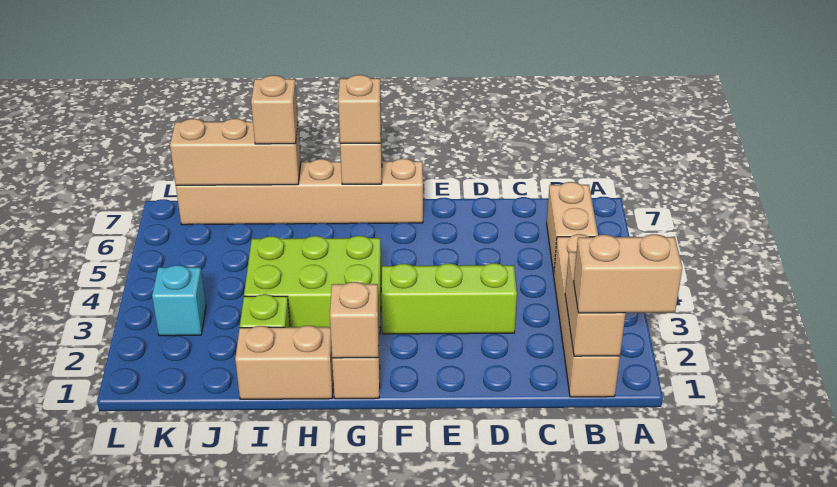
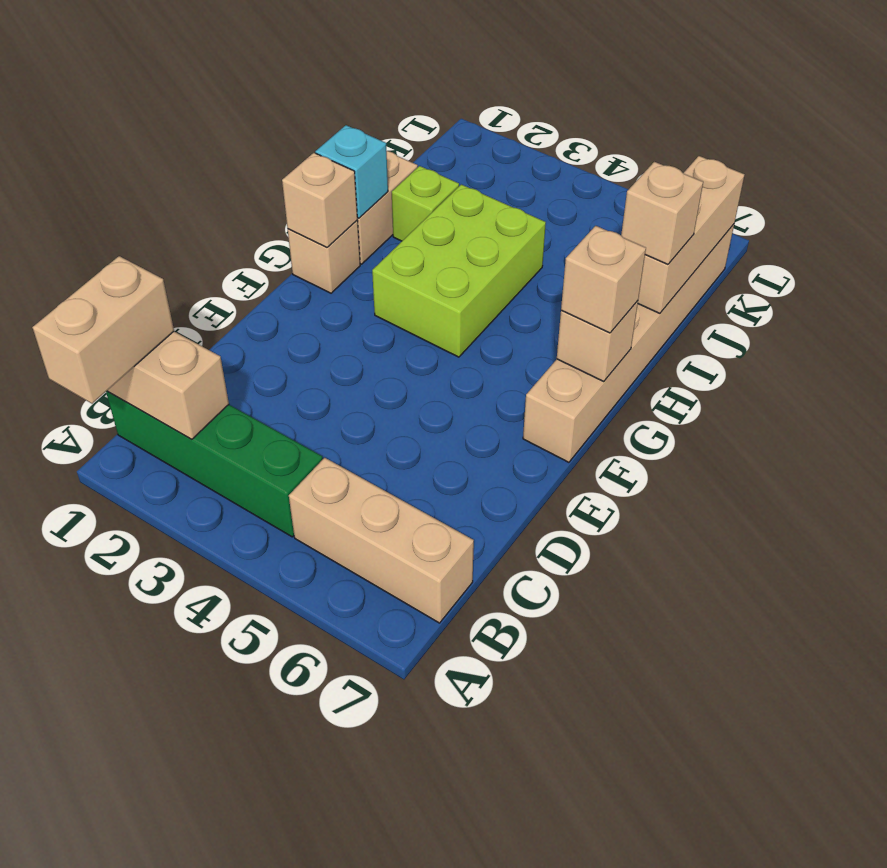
tan 1x4 brick [554,234,620,397] -> green 1x4 brick [106,391,323,537]
tan 1x2 brick [547,182,598,274] -> tan 1x3 brick [289,458,474,623]
lime 1x3 brick [382,263,517,334] -> none
cyan 1x1 brick [152,265,206,336] -> cyan 1x1 brick moved to [315,125,388,218]

